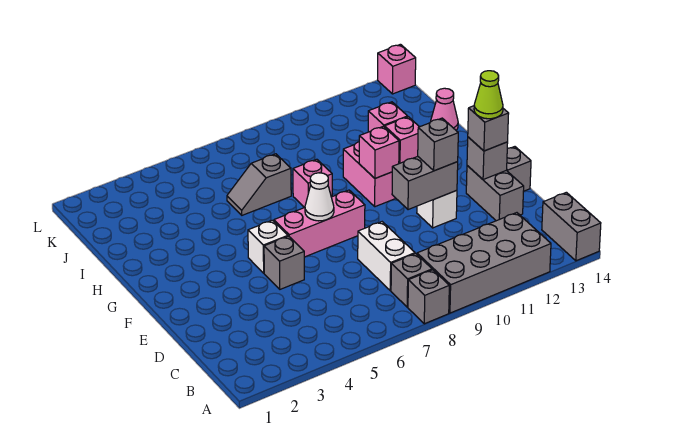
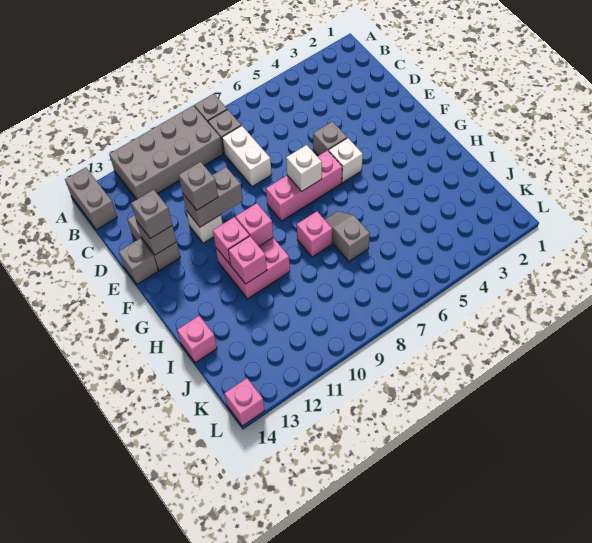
lime 1x1 cone [474,71,503,119] -> none
white 1x1 cone [305,173,334,221] -> white 1x1 brick [286,145,322,191]
grey 1x2 slope [227,154,291,215] -> grey 1x2 slope turned to [325,211,370,262]
pink 1x1 cone [431,88,458,130] -> pink 1x1 brick [177,316,217,363]

